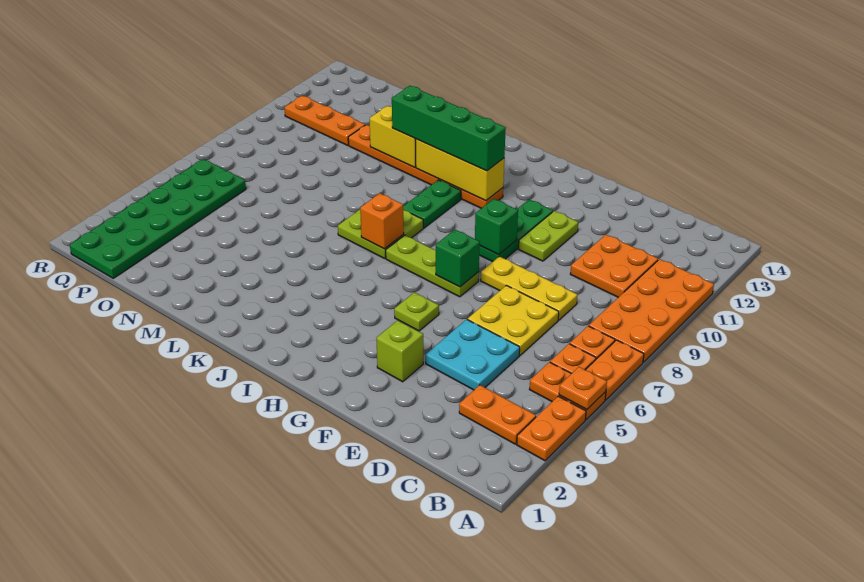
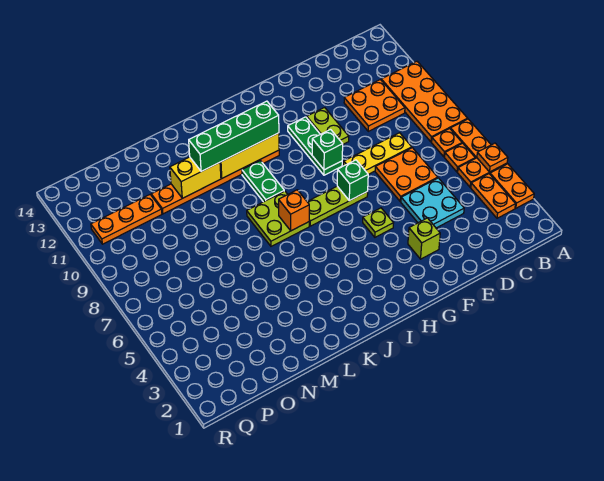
orange 1x2 plate [459,385,536,444] -> orange 1x2 plate turned to [471,174,515,218]
yellow 2x2 plate [467,285,559,355] -> orange 2x2 plate [375,148,438,202]
green 2x6 plate [70,159,246,278] -> none

